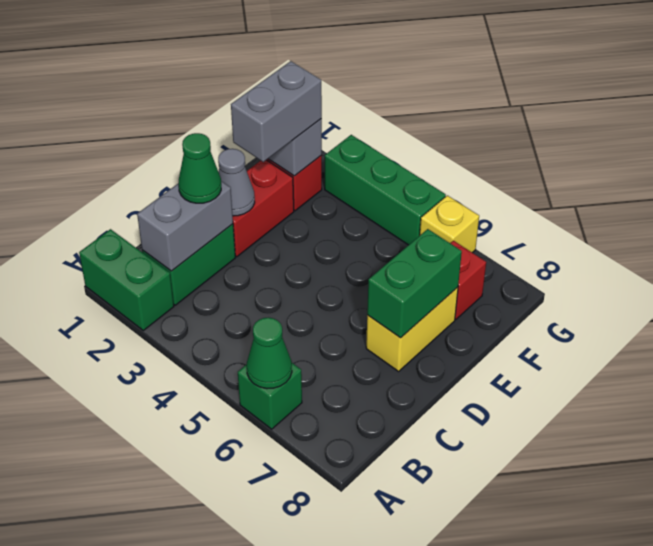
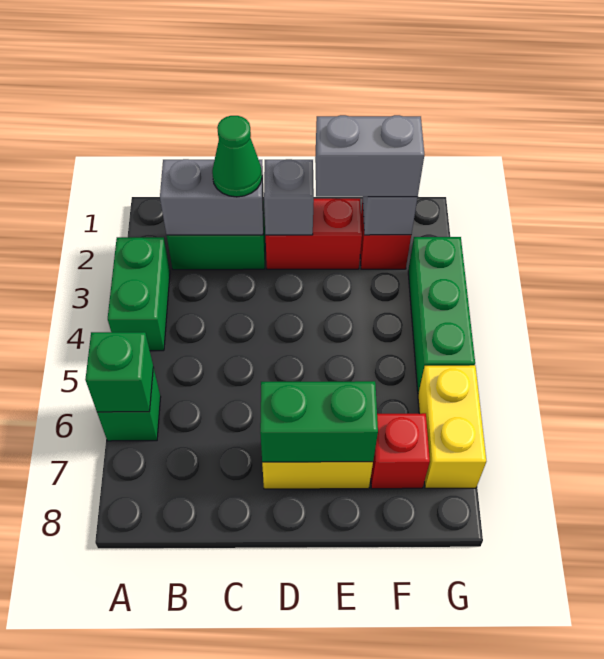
green 1x2 brick [79,229,174,330] -> green 1x2 brick moved to [108,237,170,351]
green 1x1 cone [247,318,292,389] -> green 1x1 brick [85,332,153,412]
grey 1x1 cone [218,149,255,216] -> grey 1x1 brick [264,159,314,235]
yellow 1x1 brick [420,195,479,253] -> yellow 1x2 brick [418,365,486,488]

